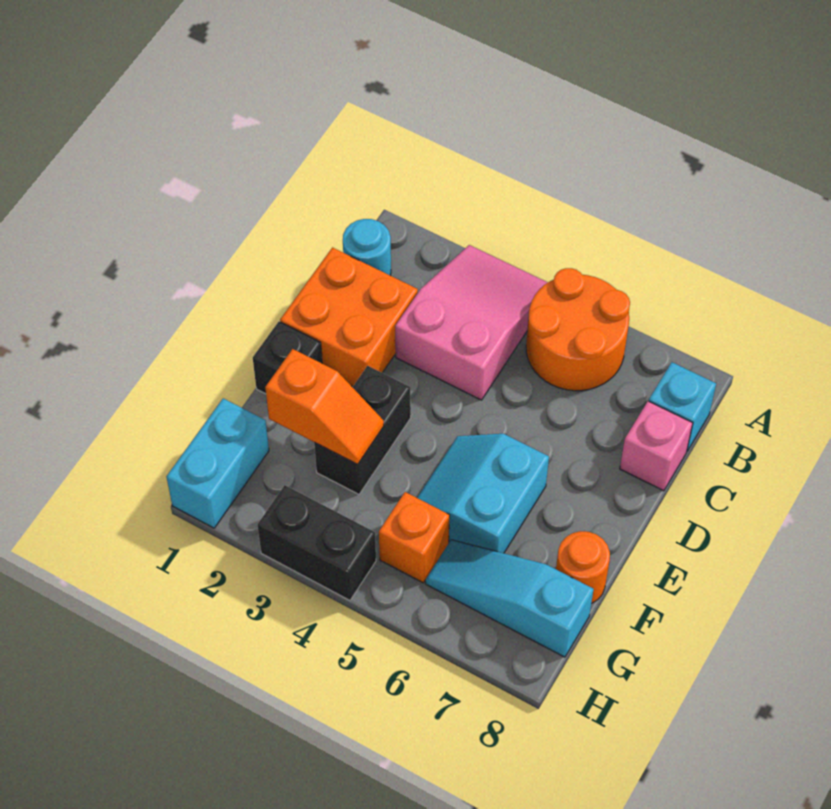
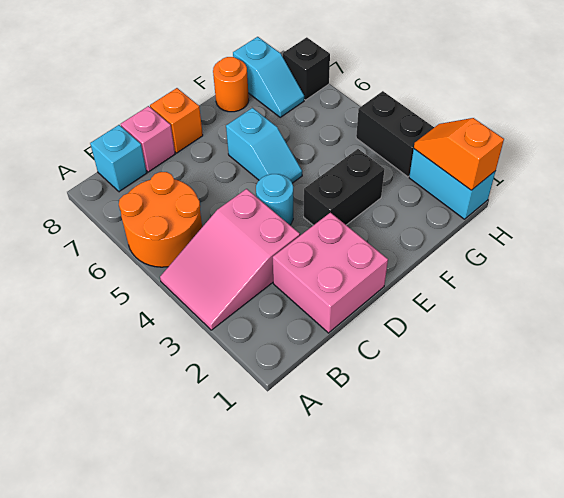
cyan 1x1 round brick [343,219,391,276] -> cyan 1x1 round brick moved to [256,174,293,225]
orange 2x2 brick [280,248,418,387] -> pink 2x2 brick [273,212,388,333]
black 1x1 brick [253,322,322,394] -> black 1x1 brick moved to [283,37,330,100]
cyan 2x2 slope [417,434,549,553] -> cyan 1x2 slope [226,108,302,183]
orange 1x2 slope [265,349,384,464] -> orange 1x2 slope moved to [414,118,504,190]
cyan 1x2 brick [166,398,269,528] -> cyan 1x2 brick turned to [409,149,495,219]
orange 1x1 brick [379,492,450,583] -> orange 1x1 brick moved to [150,88,203,153]
cyan 1x3 slope [426,540,594,657] -> cyan 1x2 slope [233,37,304,117]

